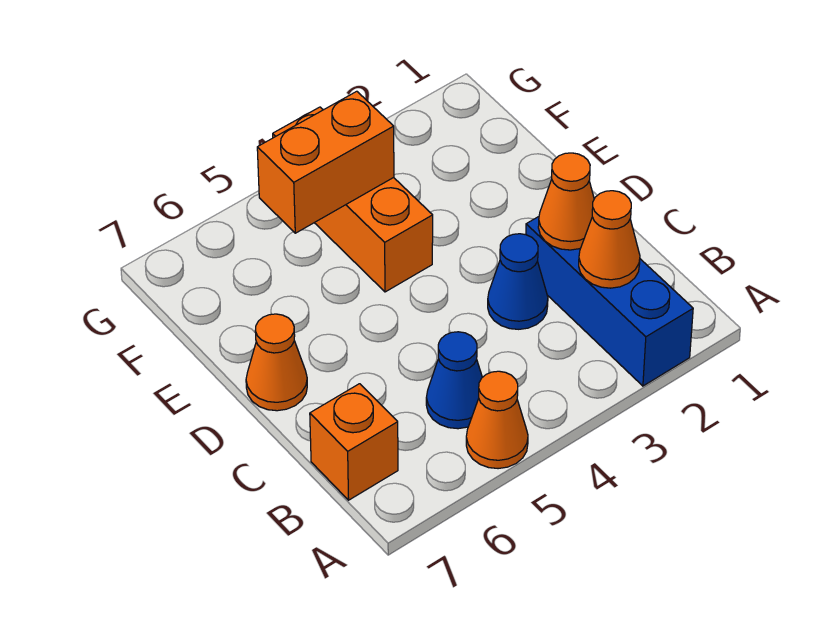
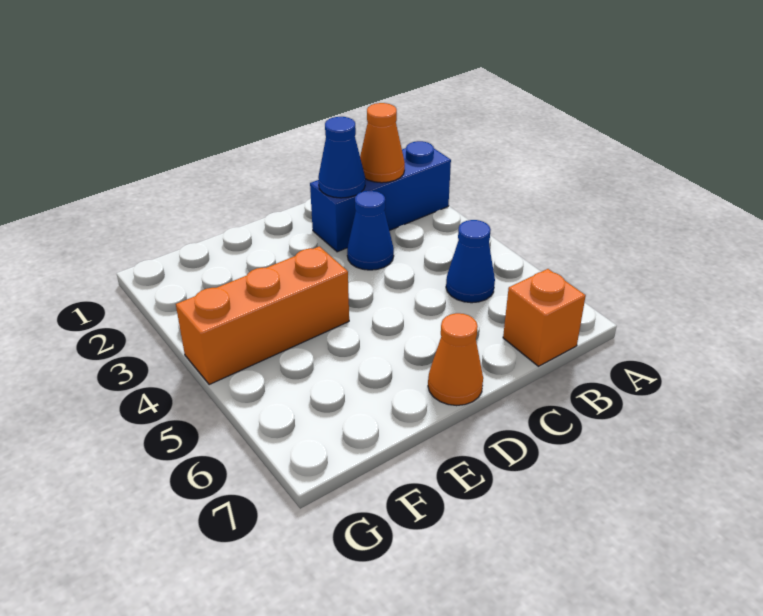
orange 1x1 cone [466,371,528,469] -> none
orange 1x1 cone [538,153,594,250] -> blue 1x1 cone [318,117,365,198]
orange 1x2 brick [257,91,394,233] -> none

